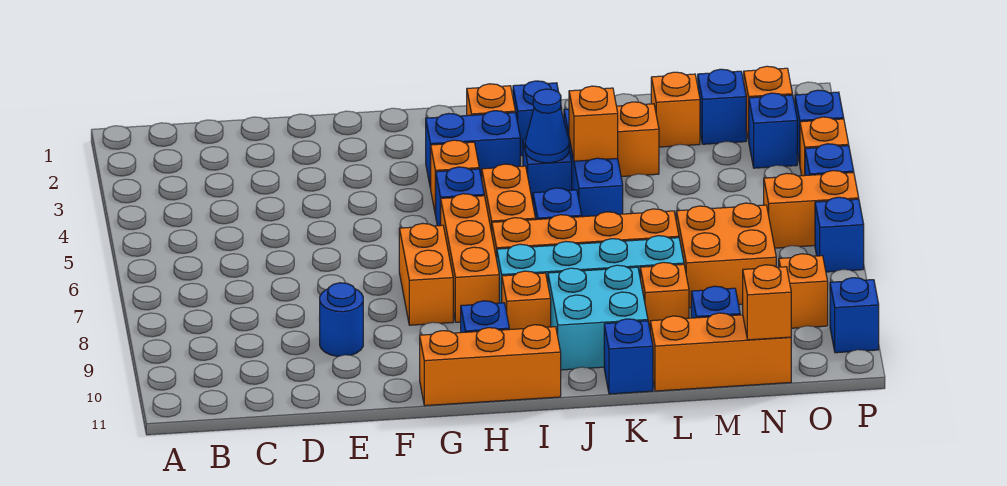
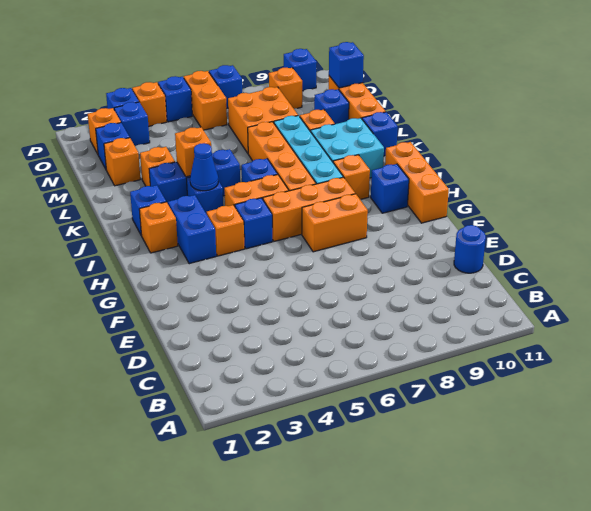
blue 1x1 round brick [320,283,363,356] -> blue 1x1 round brick moved to [454,225,486,273]
orange 1x1 brick [743,265,791,340] -> blue 1x1 brick [329,42,364,88]

